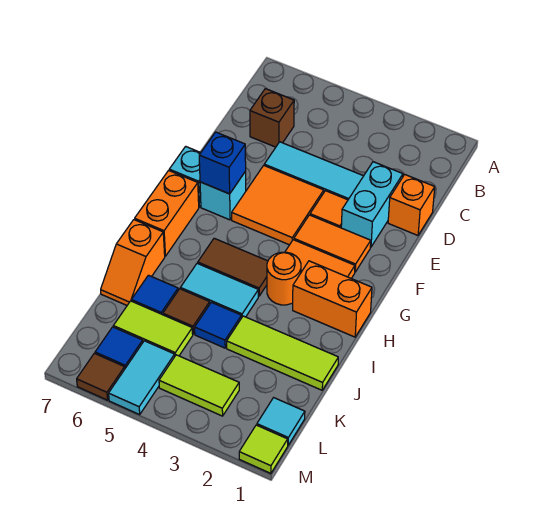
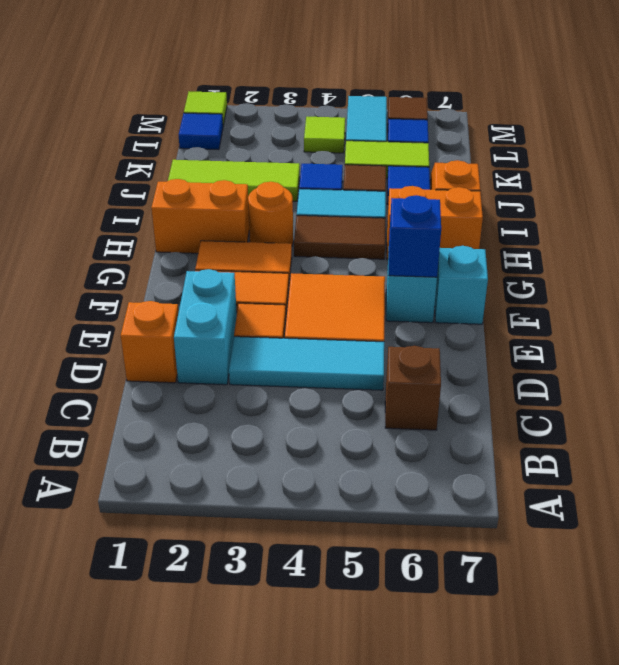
orange 1x2 brick [135,170,199,256] -> orange 1x2 brick turned to [387,186,483,259]
cyan 1x1 tile [257,398,305,445] -> blue 1x1 tile [179,113,223,150]
lime 1x2 tile [159,355,239,416] -> lime 1x1 tile [304,117,345,153]

